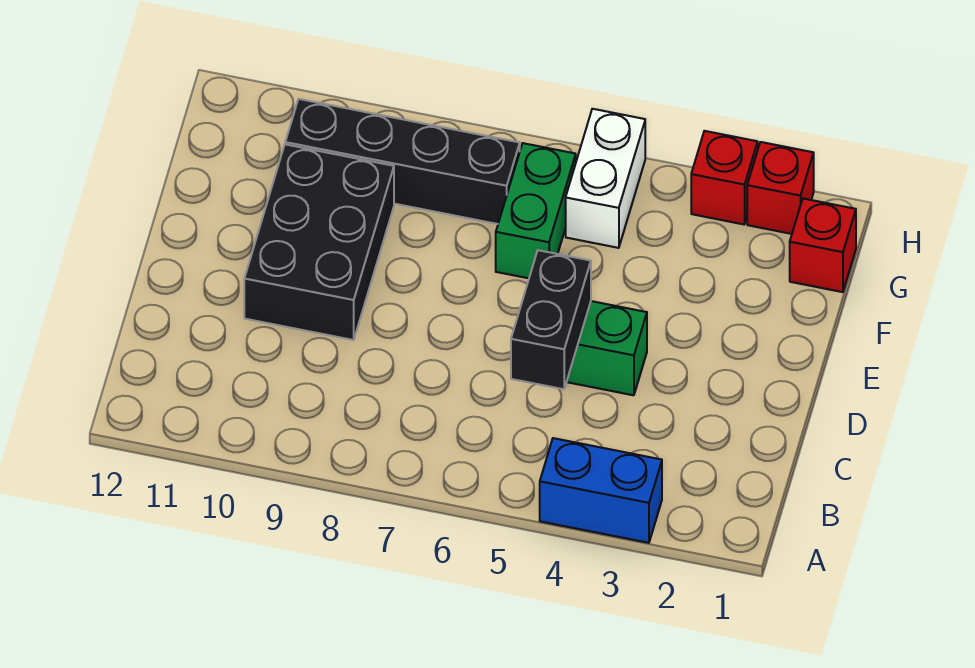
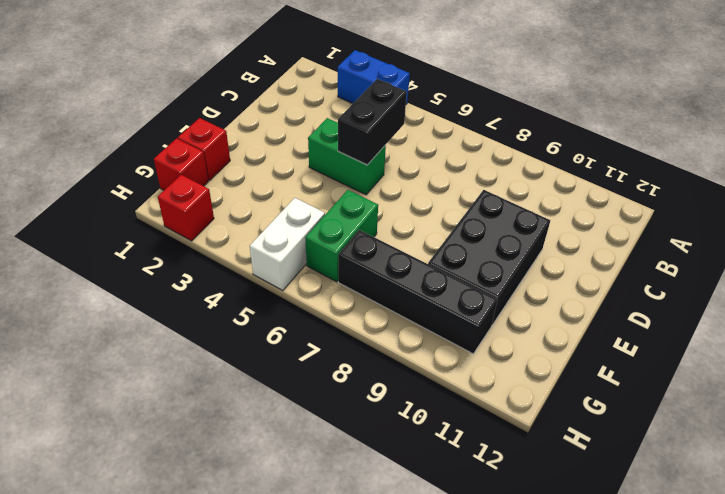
red 1x1 brick [691,131,758,224] -> red 1x1 brick moved to [178,118,230,181]

